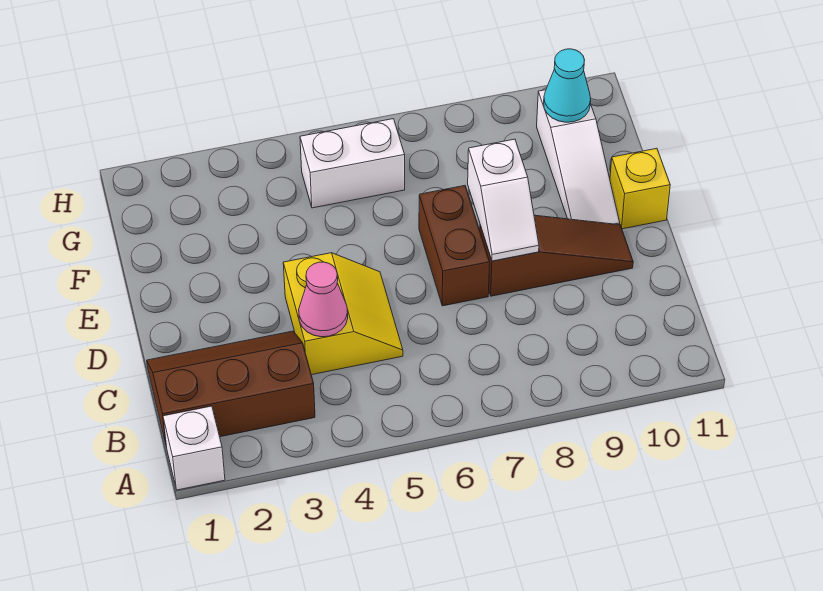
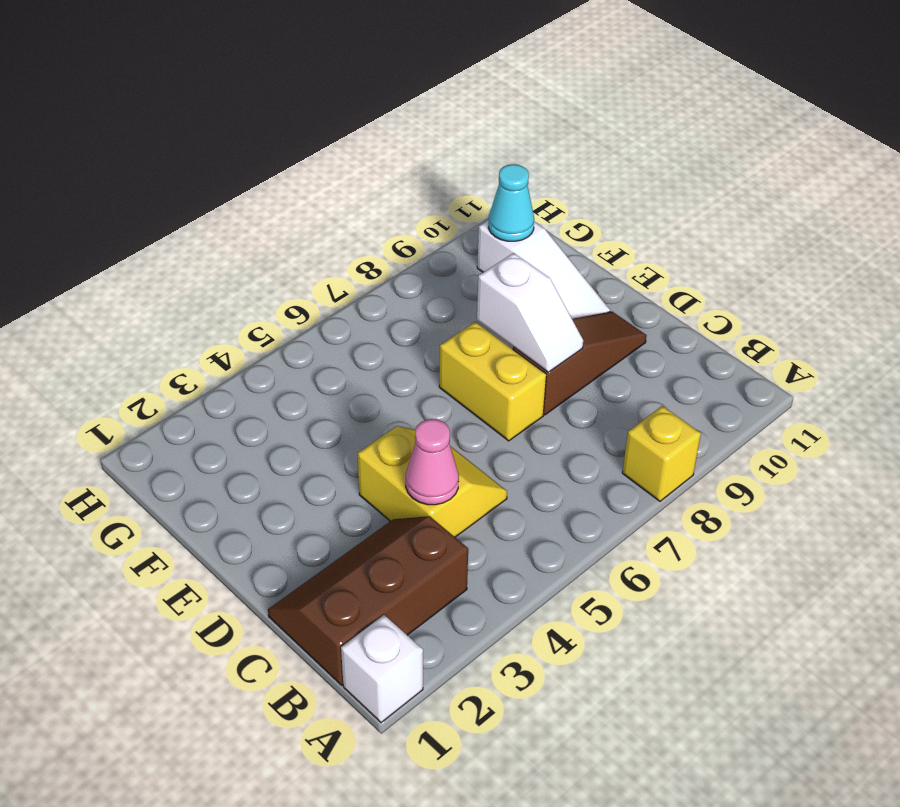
brown 1x2 brick [419,186,490,306] -> yellow 1x2 brick [439,322,546,441]
yellow 1x1 brick [610,148,670,229] -> yellow 1x1 brick moved to [622,406,701,501]
white 1x2 brick [300,119,405,208] -> none

